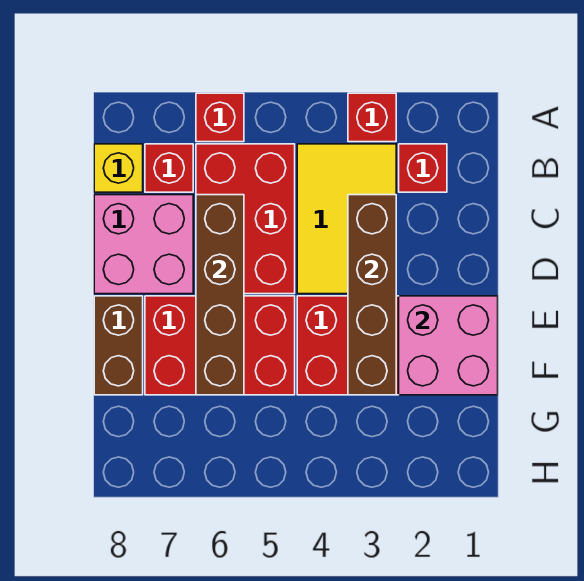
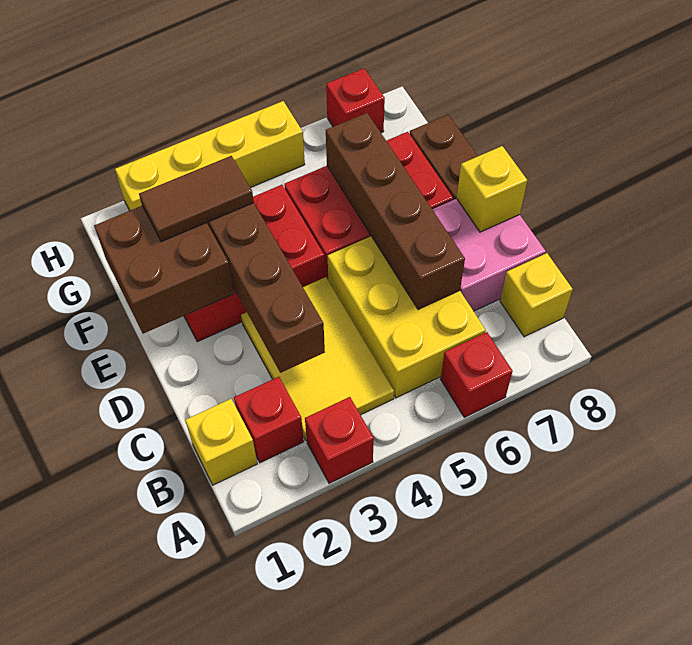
none -> yellow 1x1 brick [185,399,257,485]
red 2x3 brick [196,144,295,294] -> yellow 2x3 brick [328,236,486,398]
red 1x1 brick [145,144,193,192] -> red 1x1 brick moved to [326,68,385,133]
none -> yellow 1x1 brick [457,146,527,232]
pink 2x2 brick [399,296,498,395] -> brown 2x2 brick [94,206,234,334]
none -> brown 1x2 tile [139,156,254,242]
none -> yellow 1x4 brick [115,101,305,211]

